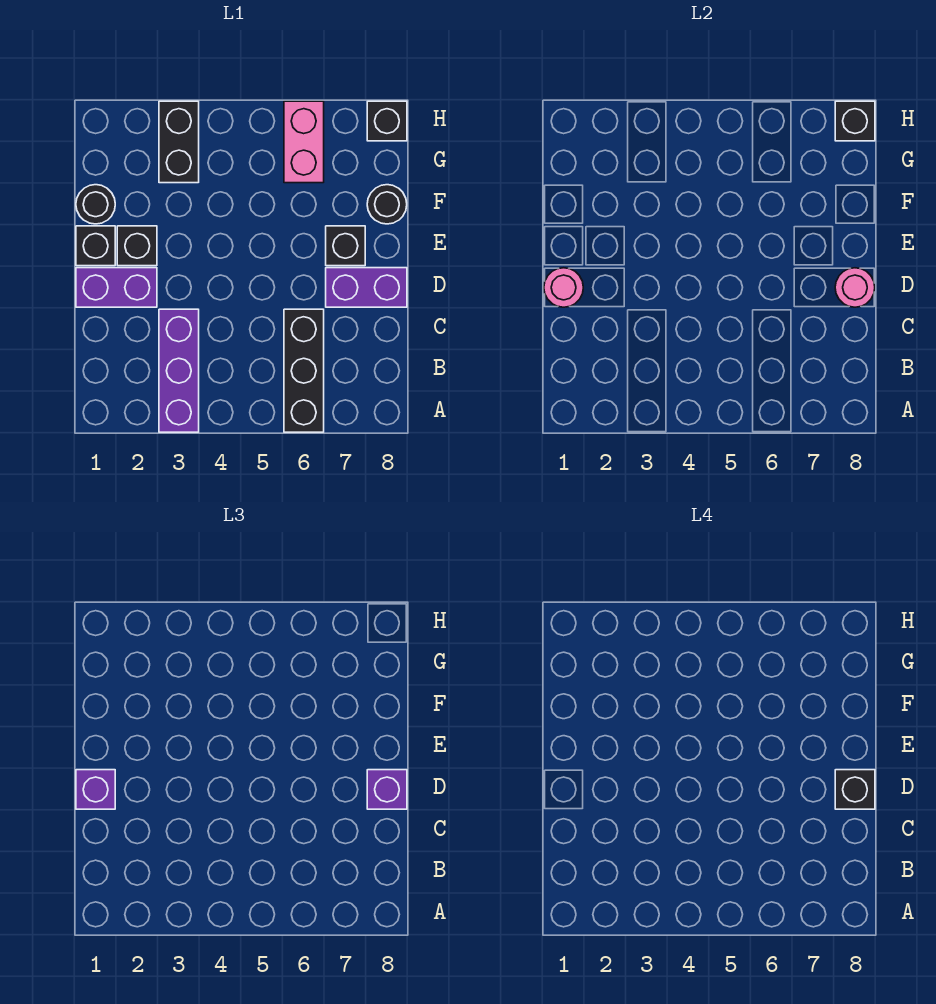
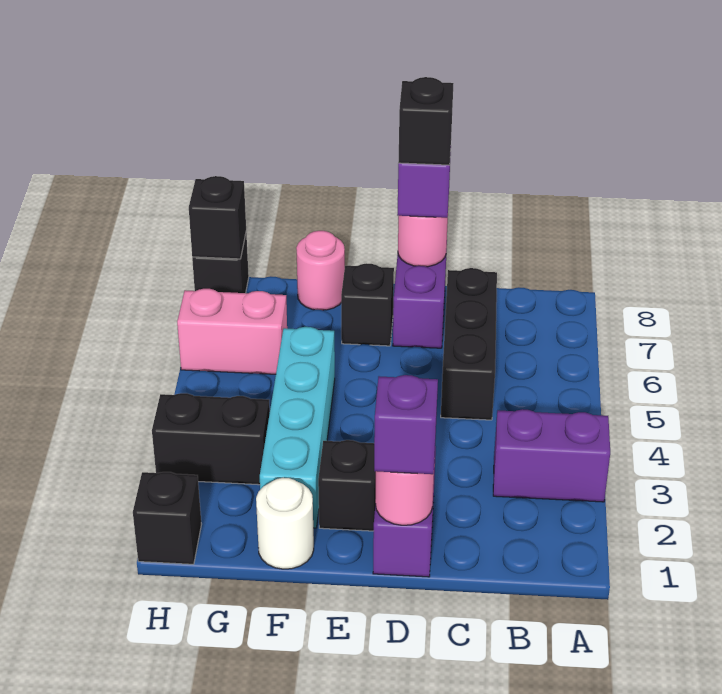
purple 1x3 brick [159,309,199,432] -> purple 1x2 brick [493,409,610,502]
black 1x3 brick [284,309,324,432] -> black 1x3 brick turned to [441,268,497,420]
black 1x1 brick [76,226,115,266] -> black 1x1 brick moved to [133,472,201,564]
black 1x1 round brick [76,185,115,224] -> white 1x1 round brick [256,478,314,569]
none -> cyan 1x4 brick [260,327,335,528]
black 1x1 round brick [367,185,407,224] -> pink 1x1 round brick [296,231,345,310]

